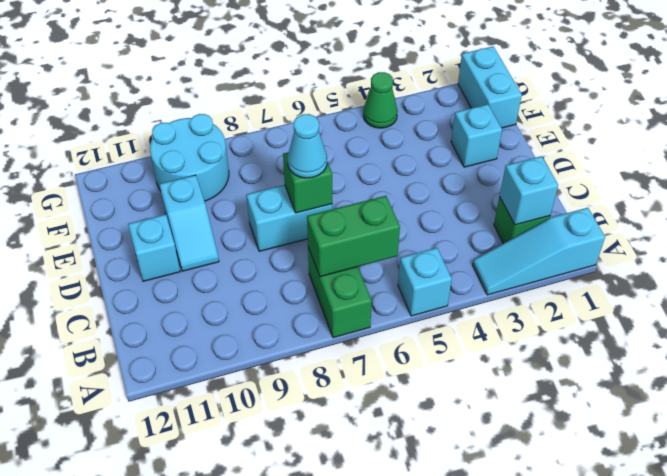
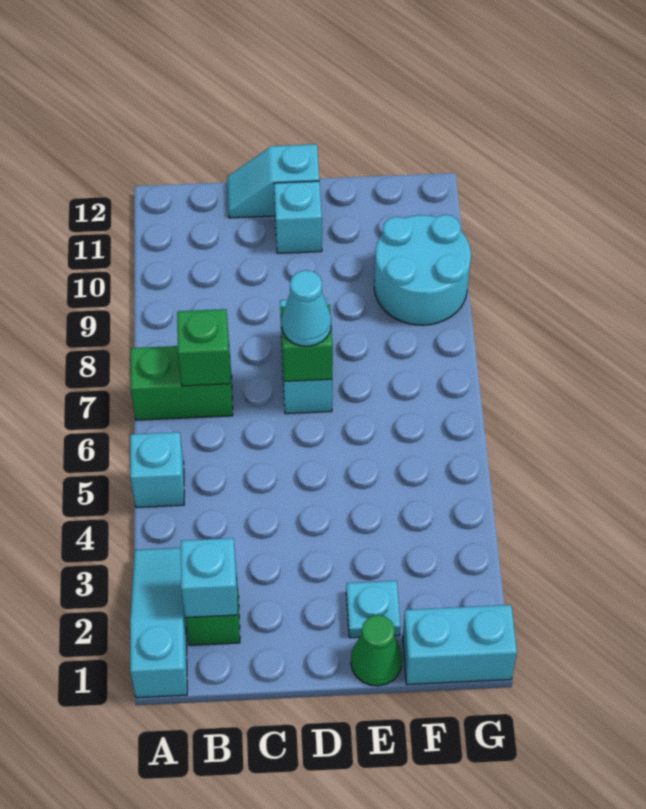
green 1x2 brick [307,196,400,277] -> green 1x1 brick [177,309,230,386]
cyan 1x2 slope [159,175,219,271] -> cyan 1x2 slope moved to [227,144,319,218]
cyan 1x1 brick [451,104,502,167] -> cyan 1x1 plate [346,581,401,638]
green 1x1 cone [363,72,398,128] -> green 1x1 cone moved to [351,615,402,686]

